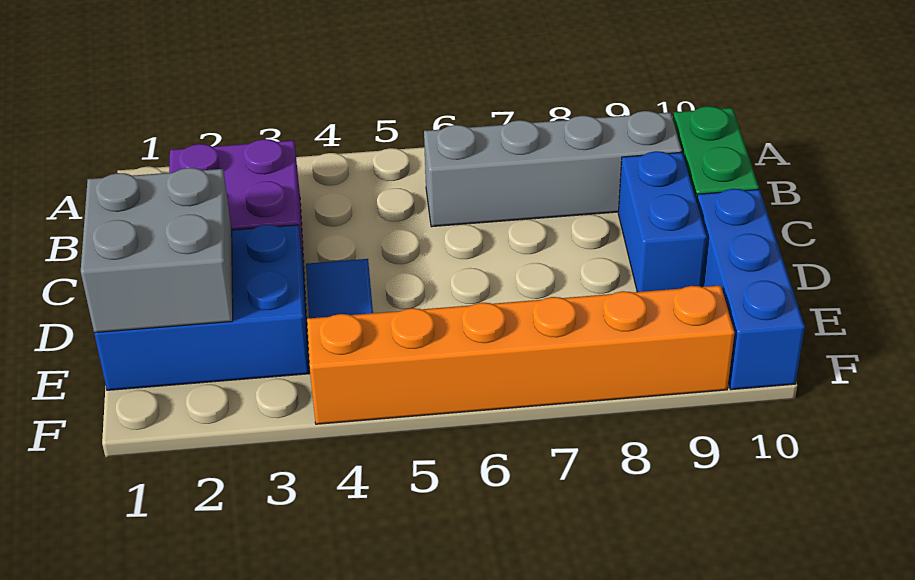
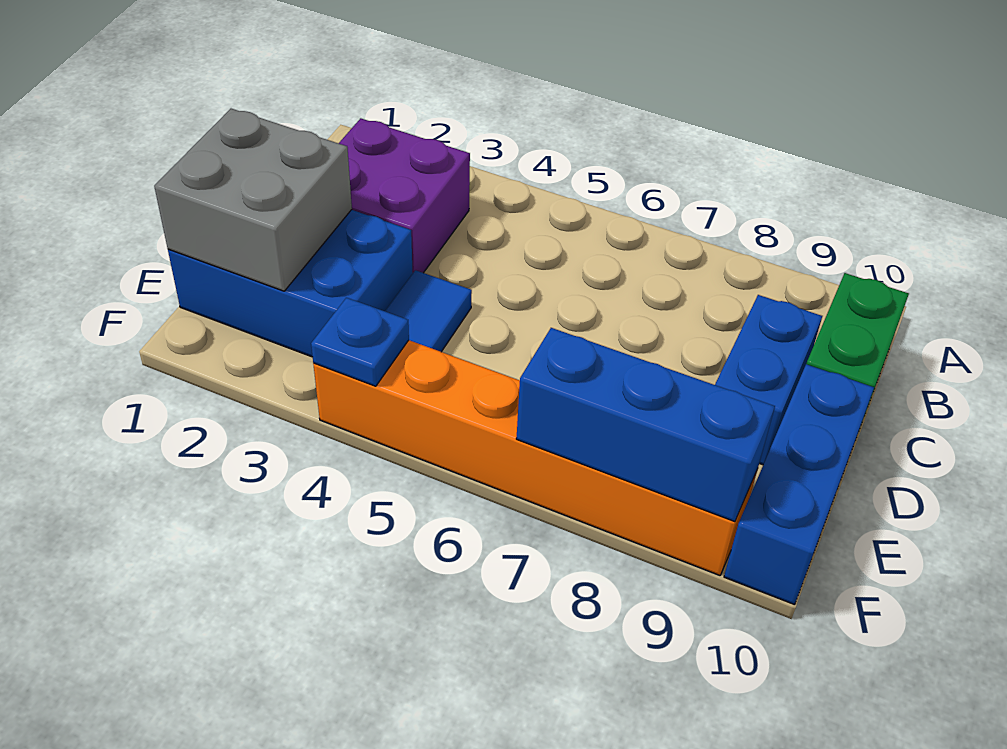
grey 1x4 brick [424,111,682,227] -> none
none -> blue 1x1 plate [311,298,409,386]
none -> blue 1x3 brick [516,328,775,522]

